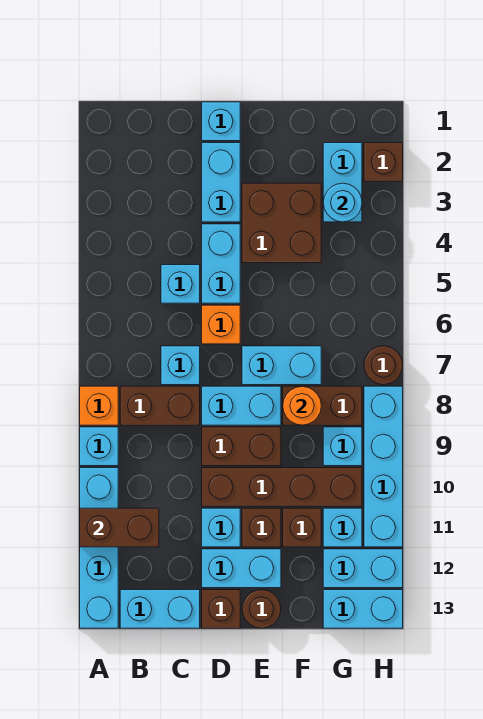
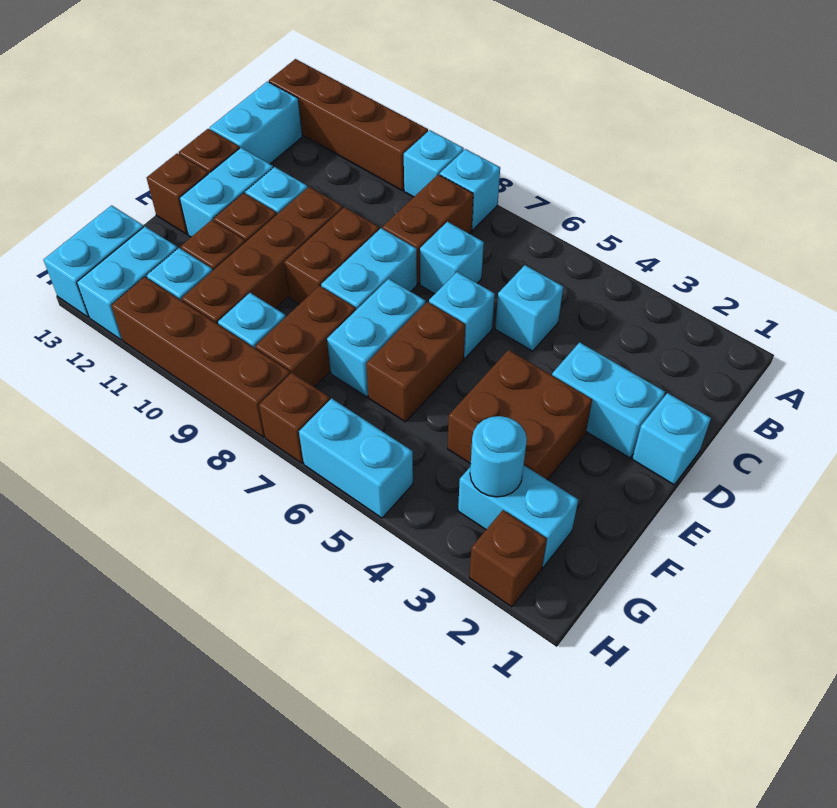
orange 1x1 brick [80,386,118,425] -> cyan 1x1 brick [440,149,500,230]
cyan 1x4 brick [80,468,118,628] -> brown 1x4 brick [269,59,428,191]
brown 1x2 brick [80,508,159,547] -> brown 1x2 brick moved to [366,302,465,422]
cyan 1x2 brick [202,224,240,303] -> cyan 1x2 brick moved to [299,398,413,518]
orange 1x1 brick [202,305,240,344] -> cyan 1x1 brick [429,272,495,358]
brown 1x1 round brick [242,590,281,628] -> brown 1x1 brick [147,153,209,234]
orange 1x1 round brick [283,386,321,425] -> none
brown 1x1 round brick [364,346,403,385] -> brown 1x1 brick [259,373,330,463]
cyan 1x4 brick [364,386,403,547] -> brown 1x4 brick [111,277,290,437]

